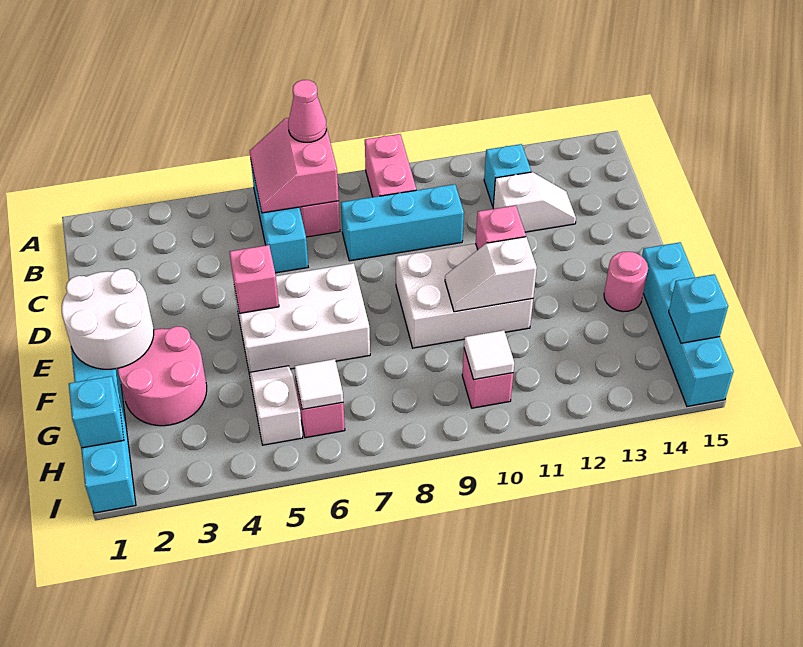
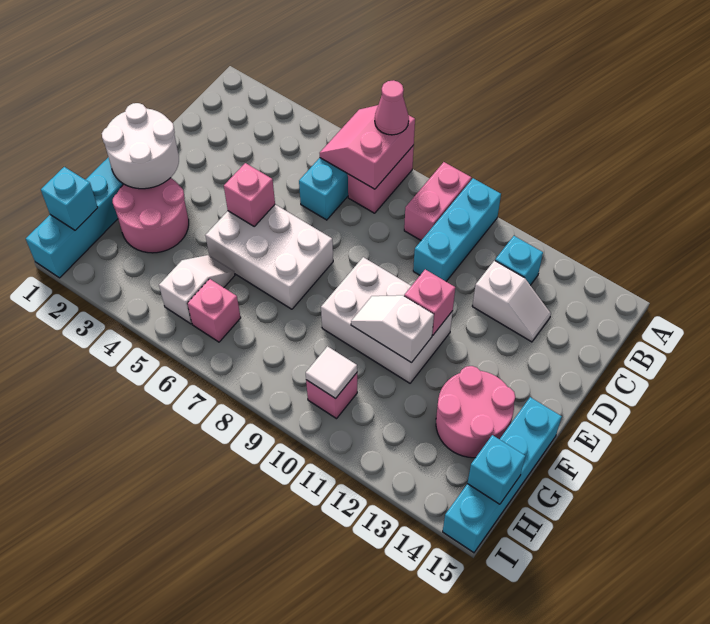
cyan 1x3 brick [341,184,464,261] -> cyan 1x3 brick turned to [413,178,501,281]
pink 1x1 round brick [604,252,648,312] -> pink 2x2 round brick [436,366,515,458]
white 1x1 tile [294,359,343,409] -> none

